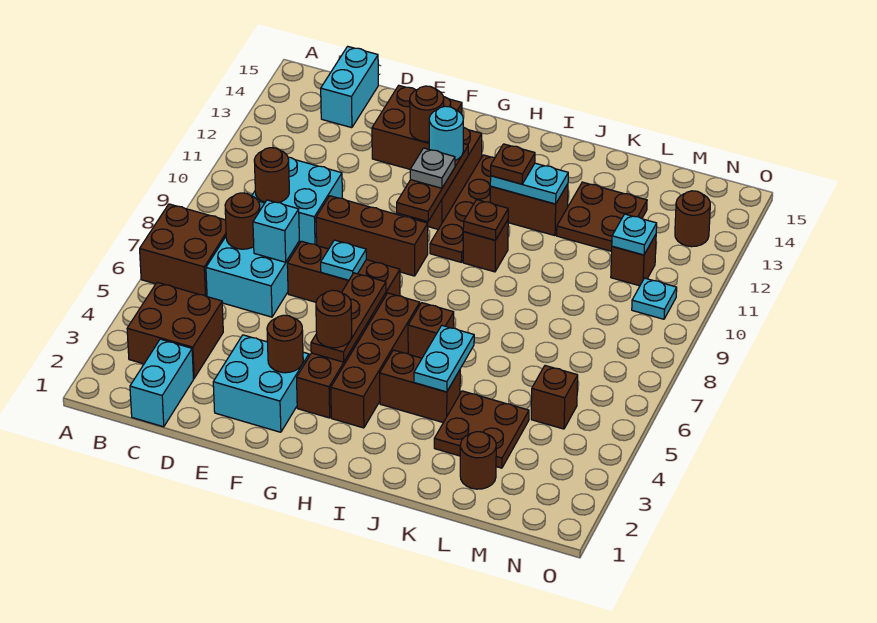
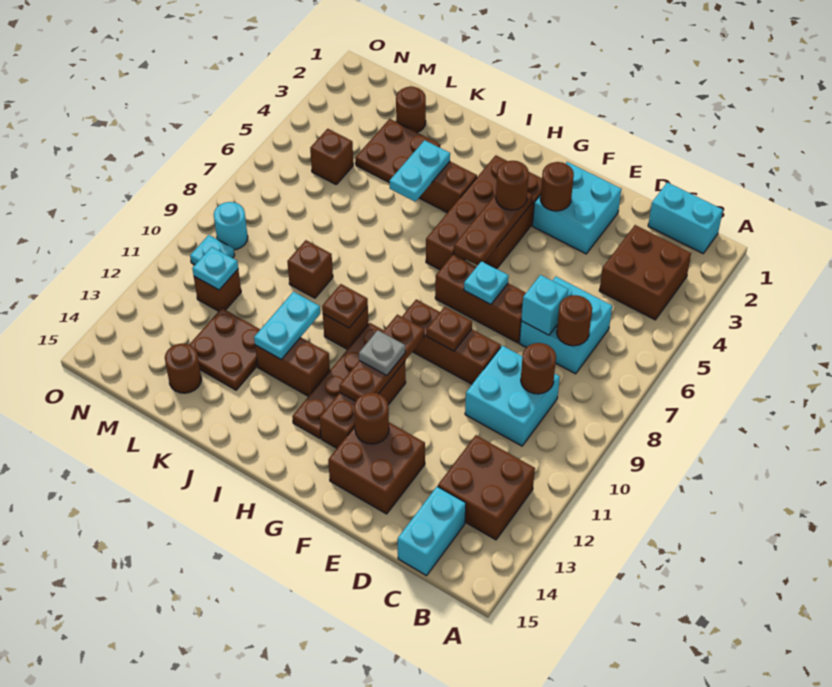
brown 2x2 brick [140,204,226,296] -> brown 2x2 brick moved to [438,435,535,540]
cyan 1x2 brick [130,339,194,427] -> cyan 1x2 brick turned to [648,182,723,253]
cyan 1x1 round brick [429,106,463,161] -> cyan 1x1 round brick moved to [214,202,248,250]
brown 1x1 brick [408,303,454,358] -> brown 1x1 brick moved to [287,240,333,298]
cyan 1x2 plate [490,163,568,204] -> cyan 1x2 plate turned to [254,292,320,359]
brown 1x1 plate [491,144,535,184] -> brown 1x1 plate moved to [427,307,472,351]
brown 1x1 round brick [675,191,710,247] -> brown 1x1 round brick moved to [165,344,201,393]

